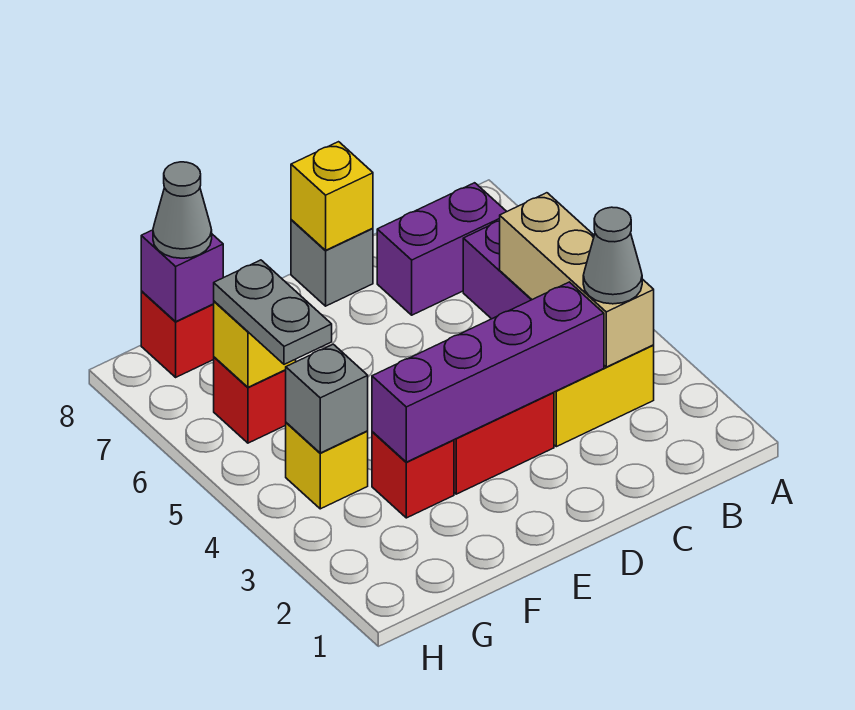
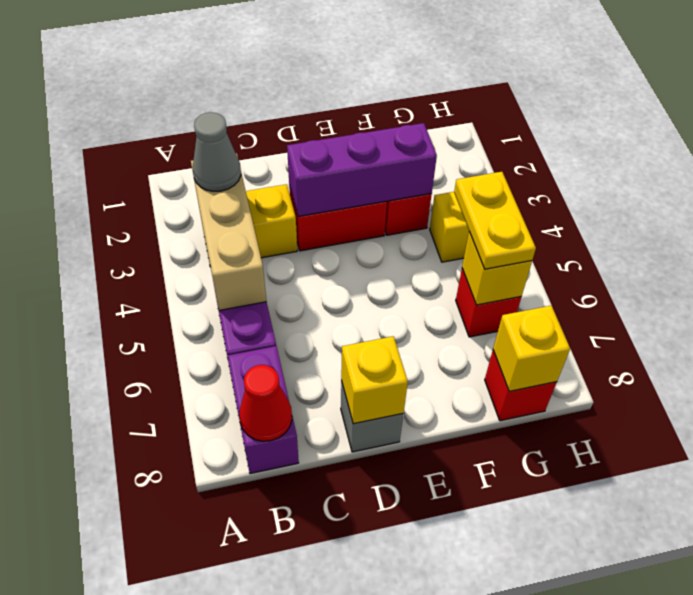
purple 1x2 brick [377,183,507,315] -> purple 1x2 brick turned to [228,346,299,473]
none -> red 1x1 cone [239,365,292,441]
purple 1x4 brick [372,282,604,462] -> purple 1x3 brick [287,123,437,217]
grey 1x1 brick [286,344,368,453] -> none
grey 1x2 plate [214,260,332,364] -> yellow 1x2 plate [454,172,536,269]
purple 1x1 brick [141,230,223,321] -> yellow 1x1 brick [493,306,570,391]
grey 1x1 cone [153,162,212,258] -> none

